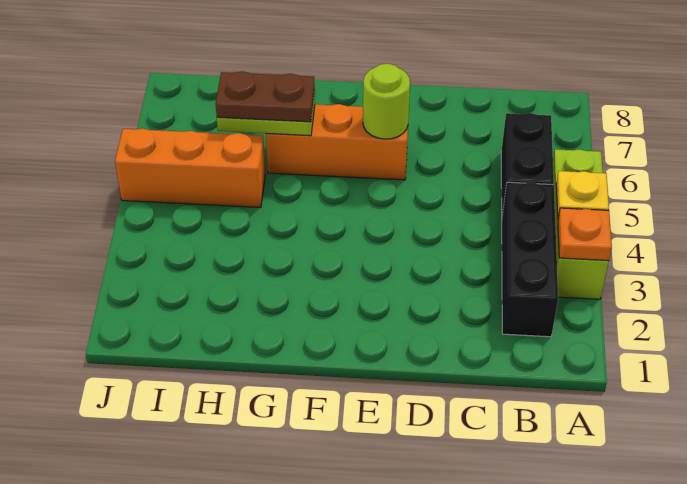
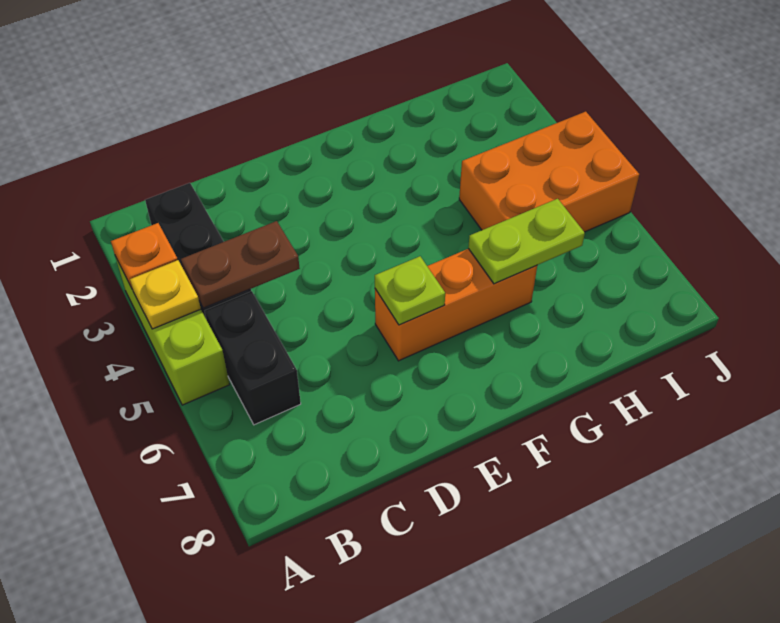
lime 1x1 round brick [363,64,410,139] -> lime 1x1 plate [375,256,445,325]
brown 1x2 plate [216,71,315,122] -> brown 1x2 plate moved to [181,221,300,308]
orange 1x3 brick [115,128,265,207] -> orange 2x3 brick [459,112,639,232]

